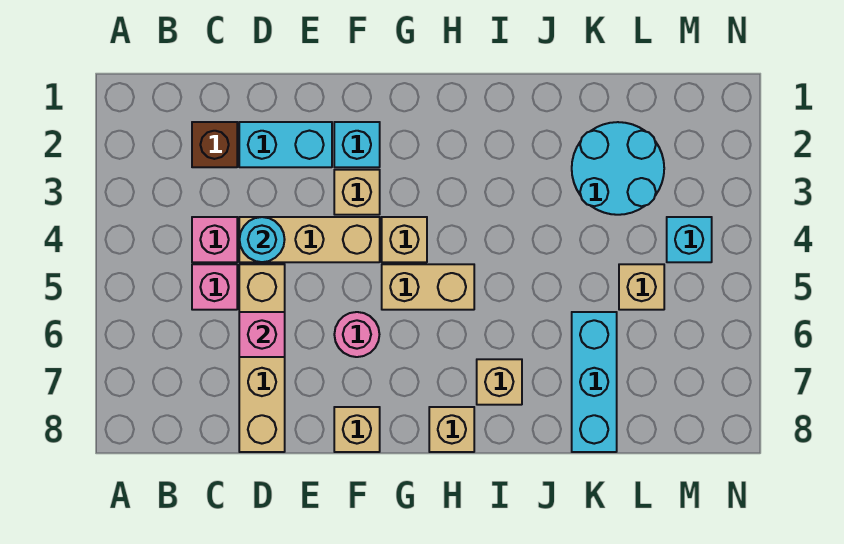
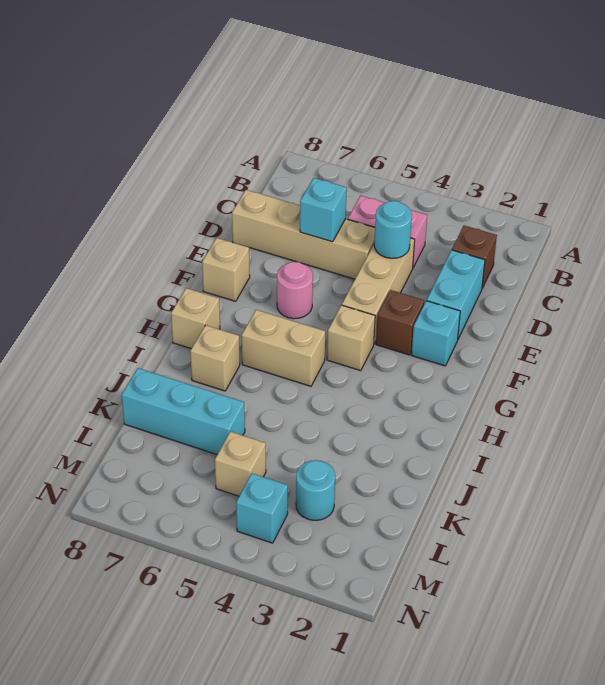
pink 1x1 brick [239,312,285,357] -> cyan 1x1 brick [300,178,347,242]
tan 1x1 brick [334,170,380,215] -> brown 1x1 brick [376,290,424,355]
tan 1x2 brick [382,264,474,310] -> tan 1x2 brick turned to [242,310,325,386]
cyan 2x2 round brick [572,122,664,215] -> cyan 1x1 round brick [296,460,335,520]

